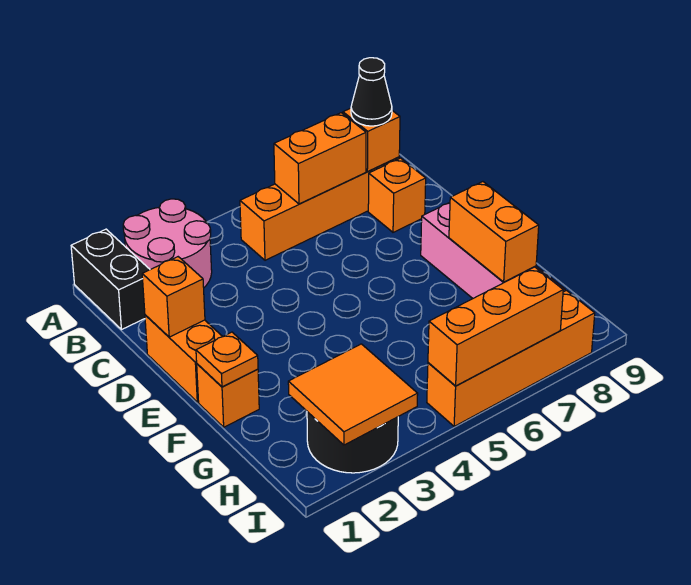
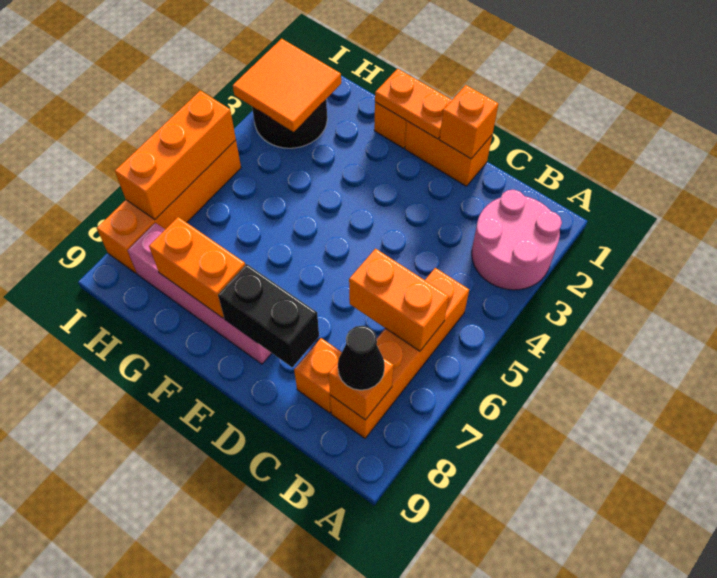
black 1x2 brick [71,229,150,329] -> black 1x2 brick moved to [218,264,319,367]
orange 1x2 brick [274,113,366,204] -> orange 1x2 brick turned to [349,249,449,351]
orange 1x1 plate [196,332,258,387] -> orange 1x2 plate [375,69,451,139]

